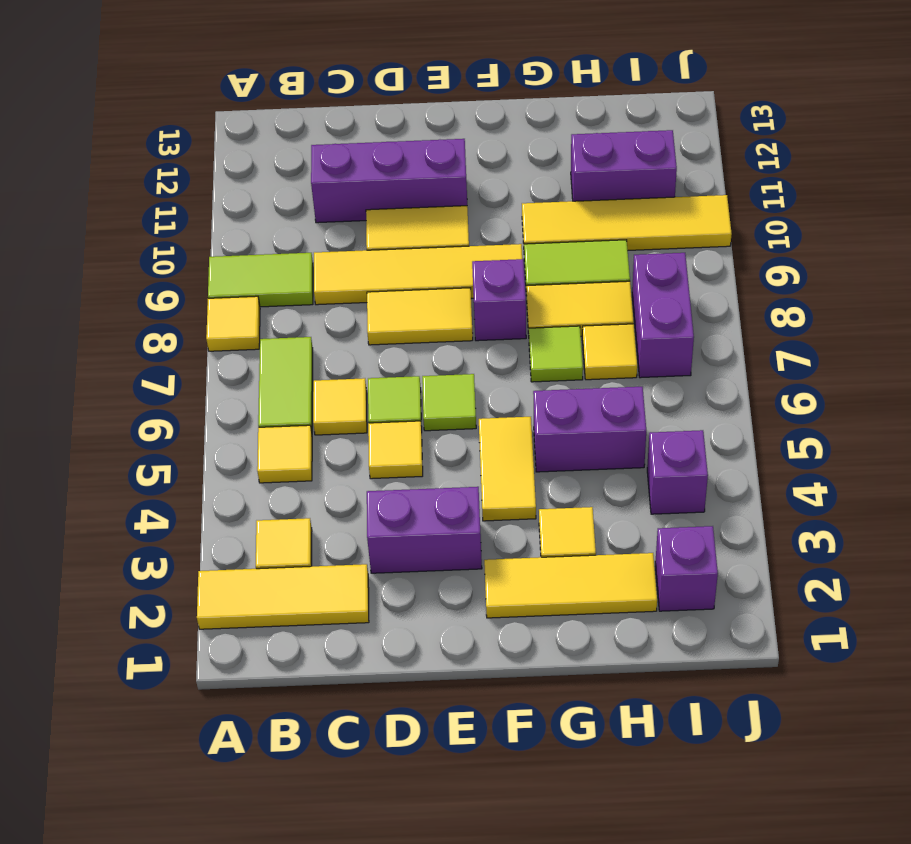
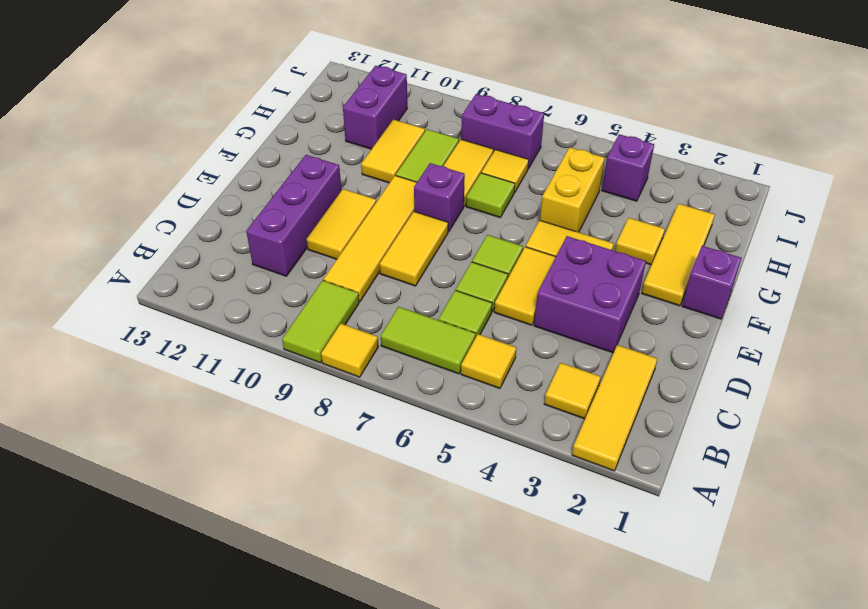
yellow 1x1 tile [313,378,367,435] -> lime 1x1 tile [438,290,492,336]
purple 1x2 brick [367,487,482,573] -> purple 2x2 brick [534,236,646,353]
yellow 1x1 tile [368,421,423,479] -> yellow 1x2 tile [494,247,556,325]
purple 1x2 brick [533,387,646,472] -> yellow 1x2 brick [540,147,605,232]
yellow 1x4 tile [522,195,732,250] -> yellow 1x2 tile [361,120,425,183]
purple 1x1 brick [655,526,718,611] -> purple 1x1 brick moved to [682,246,742,319]

